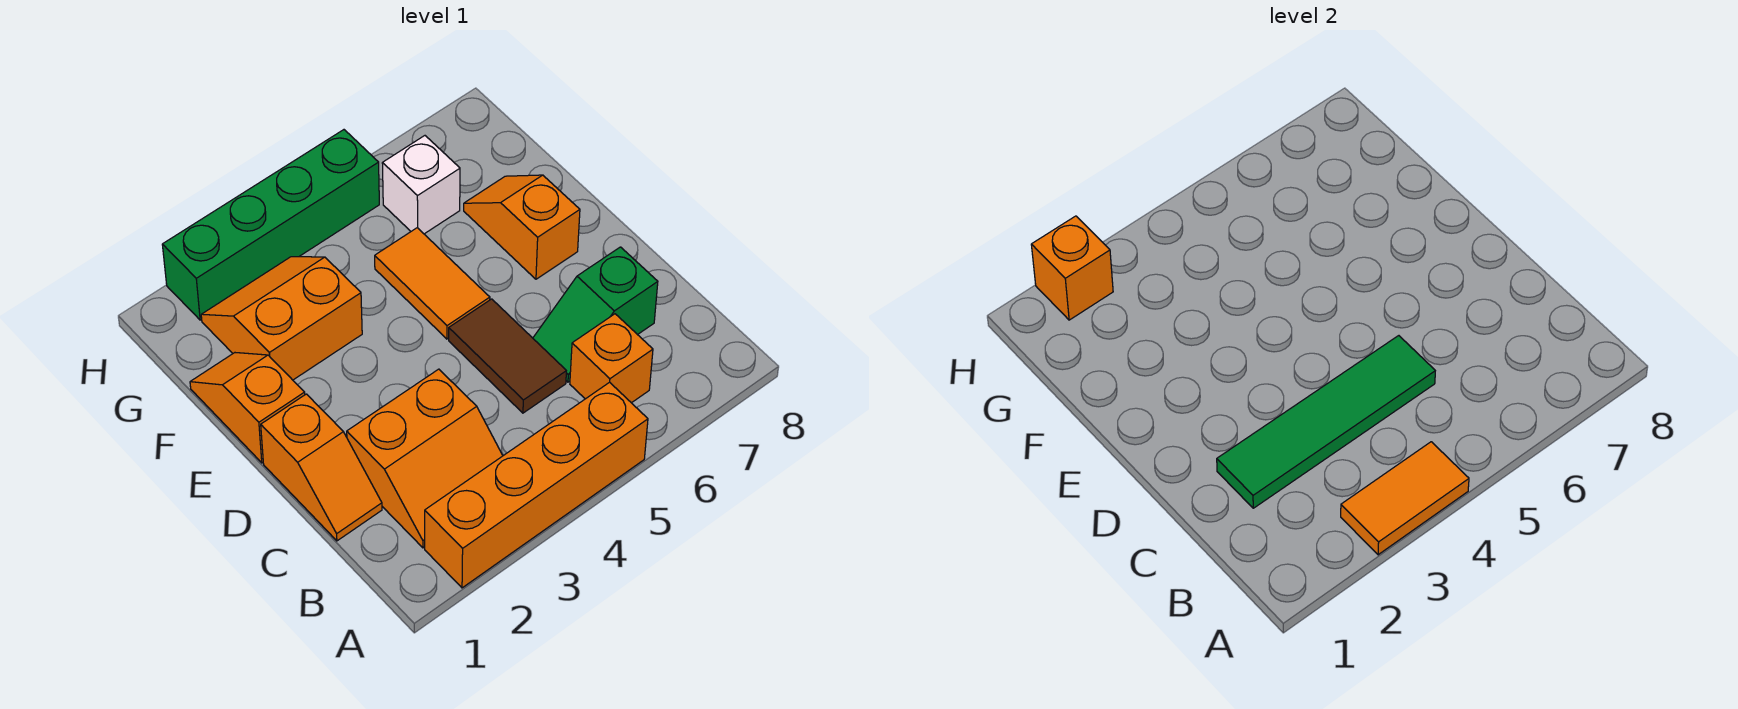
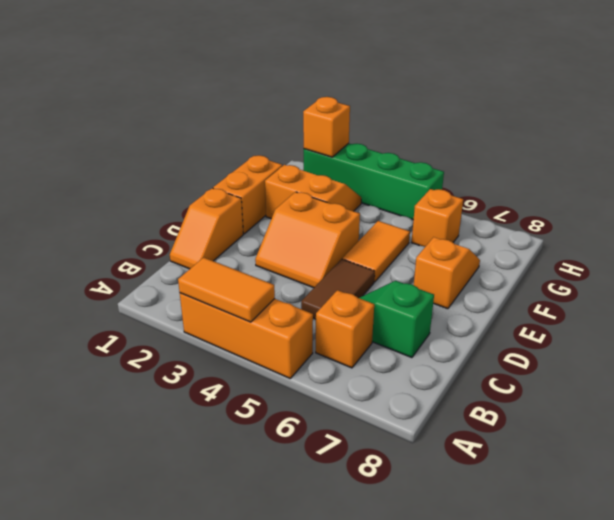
orange 1x4 brick [425,382,648,588] -> orange 1x3 brick [180,293,313,378]
orange 2x2 slope [347,369,503,548] -> orange 2x2 slope moved to [255,192,360,288]
green 1x4 tile [1217,336,1435,508] -> none
orange 1x2 slope [190,353,305,463] -> orange 1x2 brick [213,155,282,234]
white 1x1 brick [382,136,460,234] -> orange 1x1 brick [412,189,463,247]

